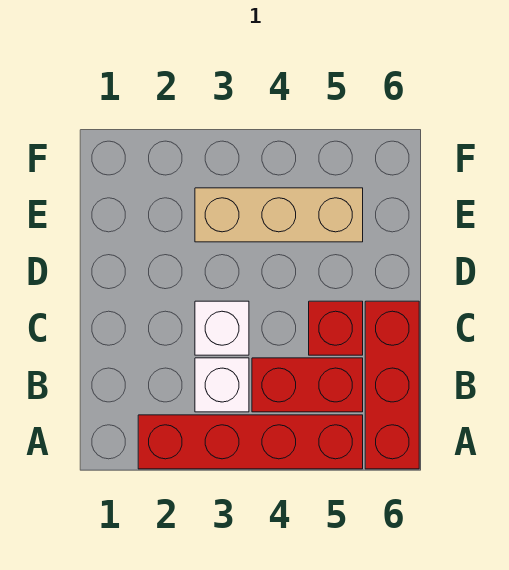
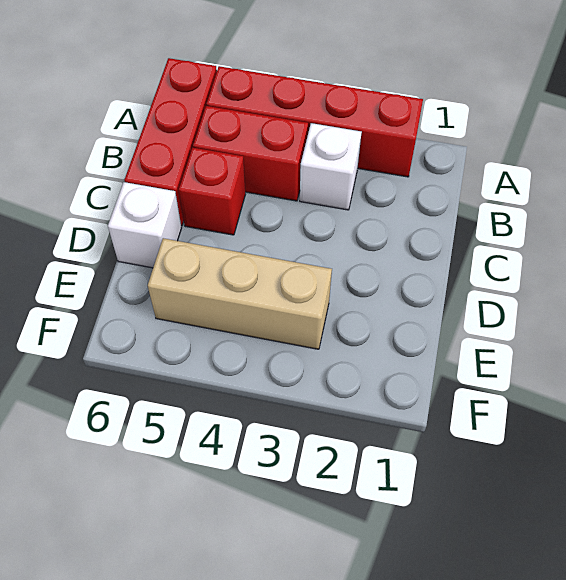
white 1x1 brick [195,301,249,355] -> white 1x1 brick moved to [108,182,181,268]

